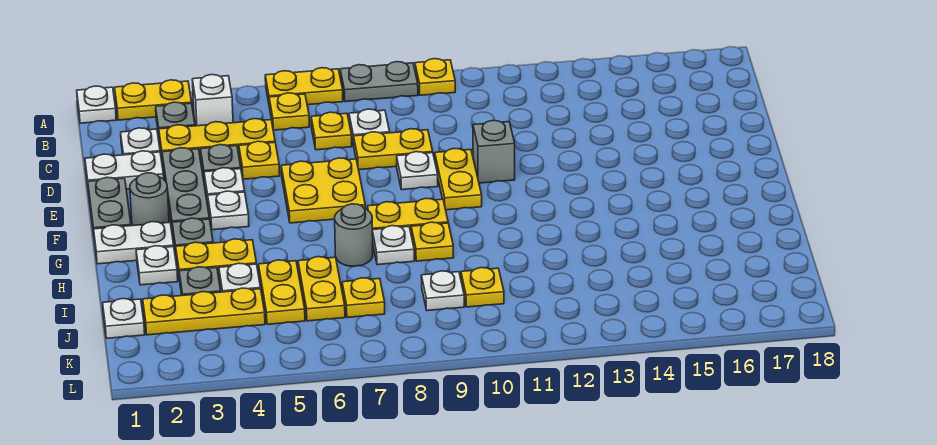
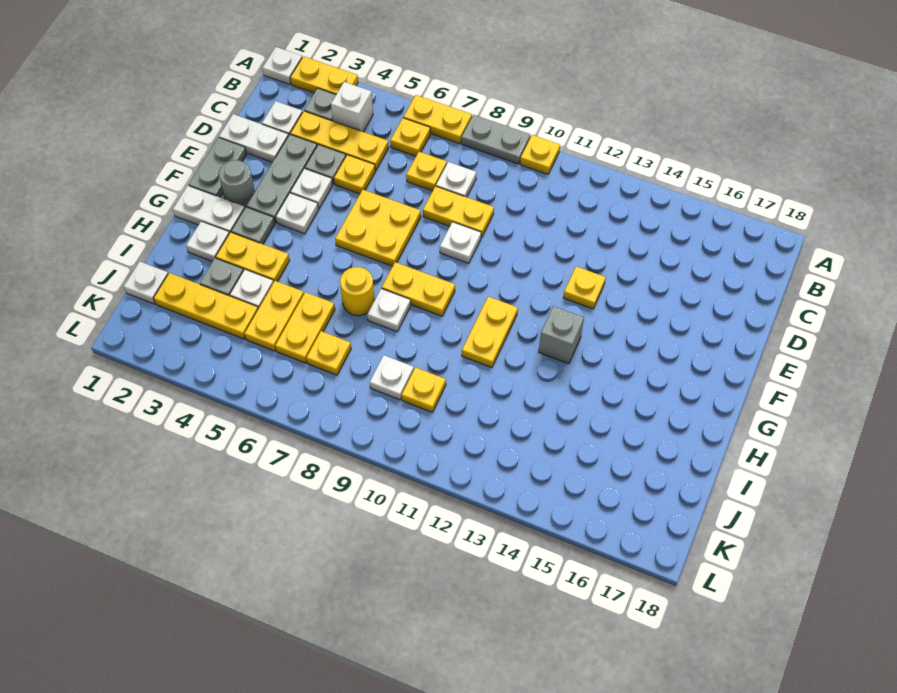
yellow 1x2 plate [435,149,482,210] -> yellow 1x2 plate moved to [462,297,518,368]
grey 1x1 brick [473,121,515,183] -> grey 1x1 brick moved to [539,306,584,364]
grey 1x1 round brick [335,204,373,266] -> yellow 1x1 round brick [340,267,375,316]
yellow 1x1 plate [411,222,454,261] -> yellow 1x1 plate moved to [563,267,606,309]

